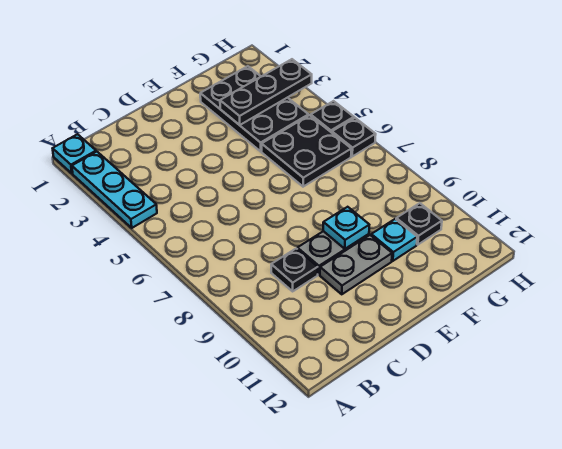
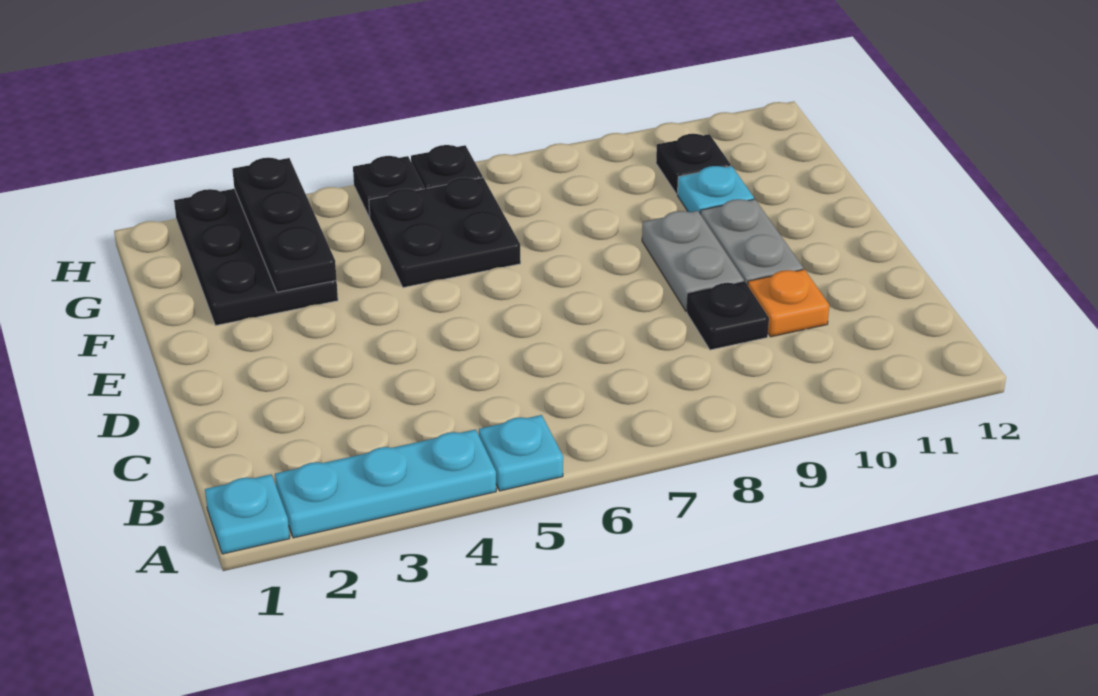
none -> orange 1x1 plate [748,269,829,337]
cyan 1x1 plate [323,207,369,249] -> cyan 1x1 plate moved to [479,415,563,491]
black 2x3 plate [200,66,309,151] -> black 2x3 plate turned to [174,189,338,326]

